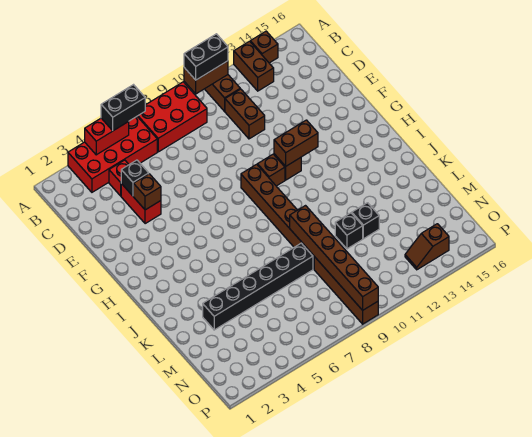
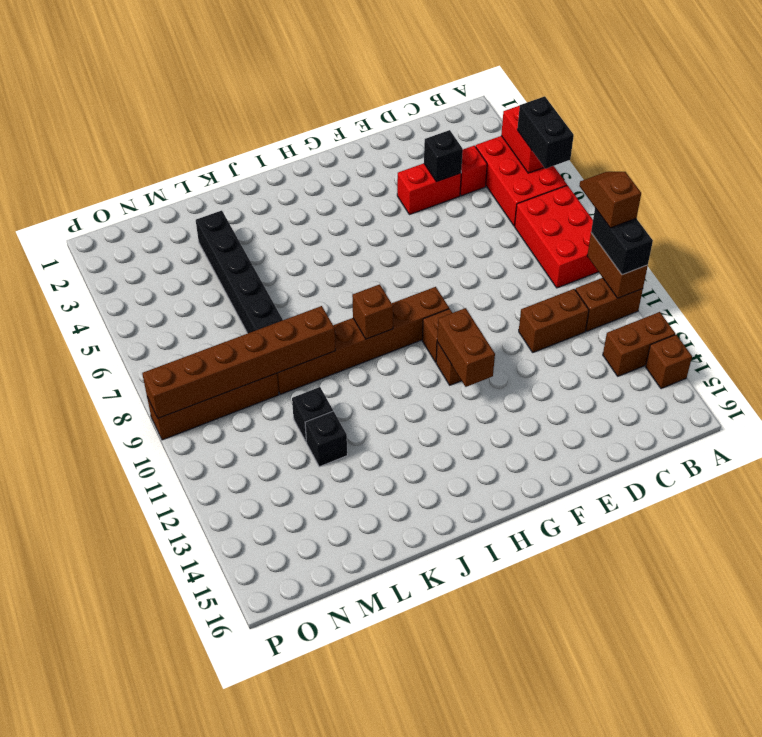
red 2x4 brick [68,117,157,192] -> red 2x3 brick [476,136,567,226]
brown 1x1 brick [133,174,161,210] -> brown 1x1 brick moved to [352,284,393,339]
brown 1x2 slope [405,224,449,270] -> brown 1x2 slope moved to [579,172,641,228]

